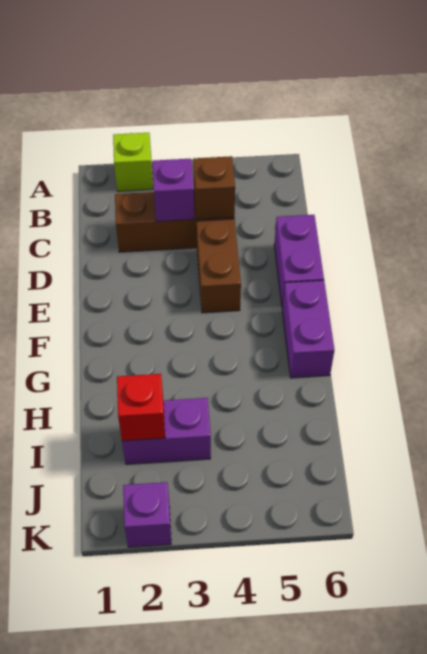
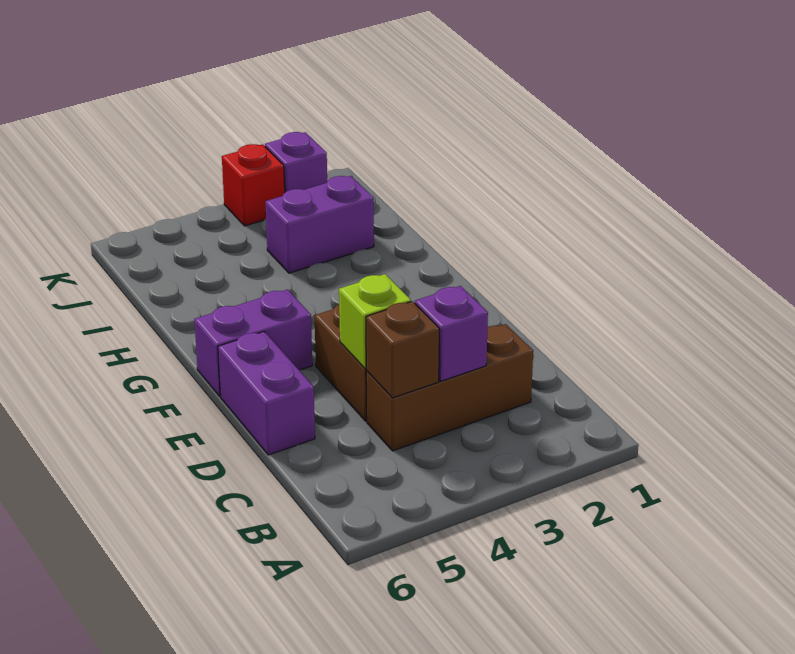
lime 1x1 brick [113,133,153,192] -> lime 1x1 brick moved to [339,274,411,369]
purple 1x2 brick [282,281,334,378] -> purple 1x2 brick turned to [194,290,312,396]
red 1x1 brick [117,374,165,441] -> red 1x1 brick moved to [222,144,285,226]

